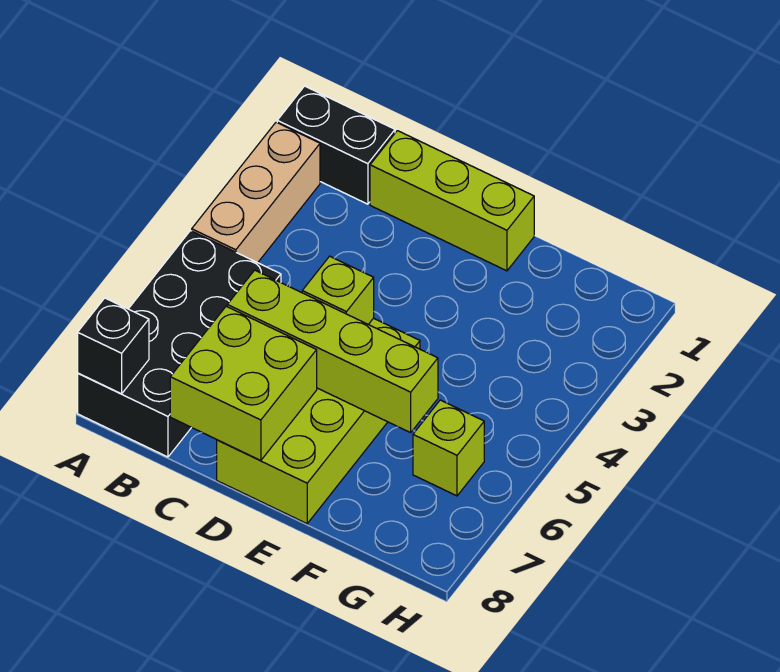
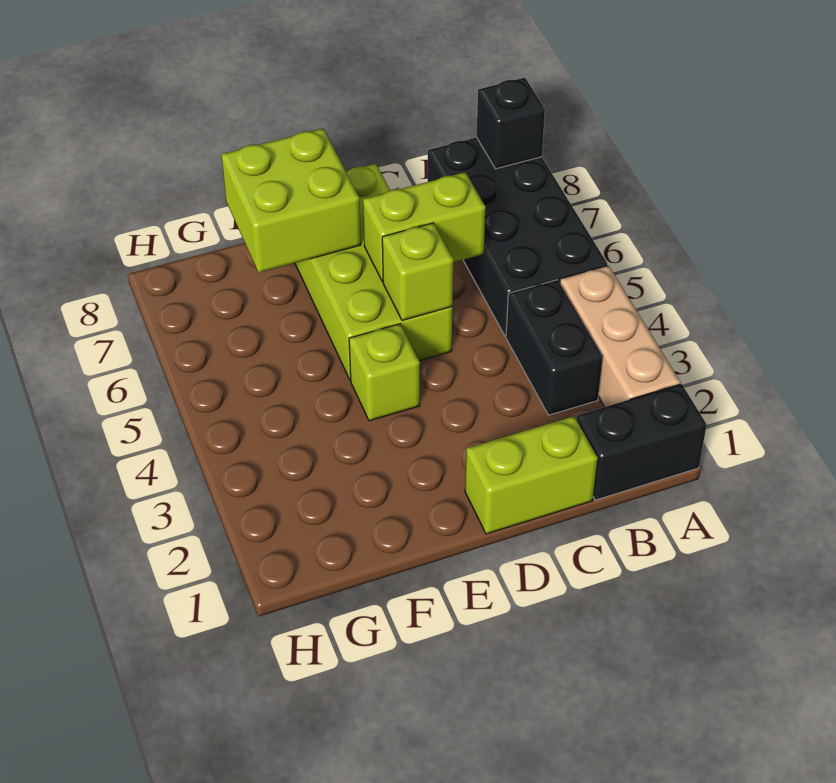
none -> black 1x2 brick [506,280,603,415]
lime 1x3 brick [370,131,534,271] -> lime 1x2 brick [465,416,598,534]
lime 1x4 brick [227,270,438,433] -> lime 1x2 brick [363,172,485,282]
lime 2x2 brick [170,306,317,460] -> lime 2x2 brick moved to [221,129,361,273]
lime 1x1 brick [413,400,484,496] -> lime 1x1 brick moved to [349,324,420,421]

